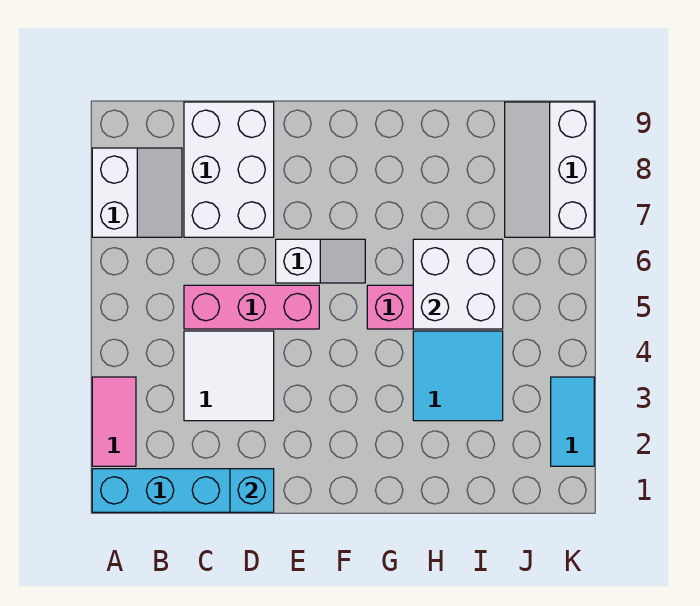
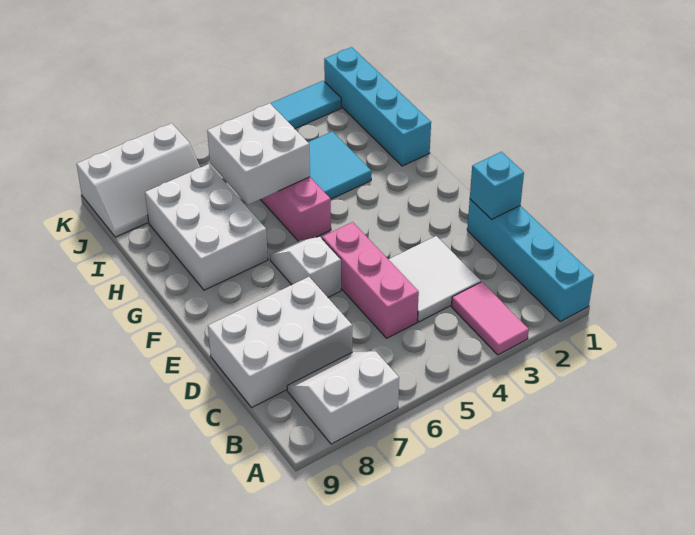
pink 1x2 tile [92,377,136,466] -> pink 1x2 tile turned to [451,282,529,355]
none -> white 2x3 brick [145,164,268,290]
none -> cyan 1x4 brick [324,47,431,166]

